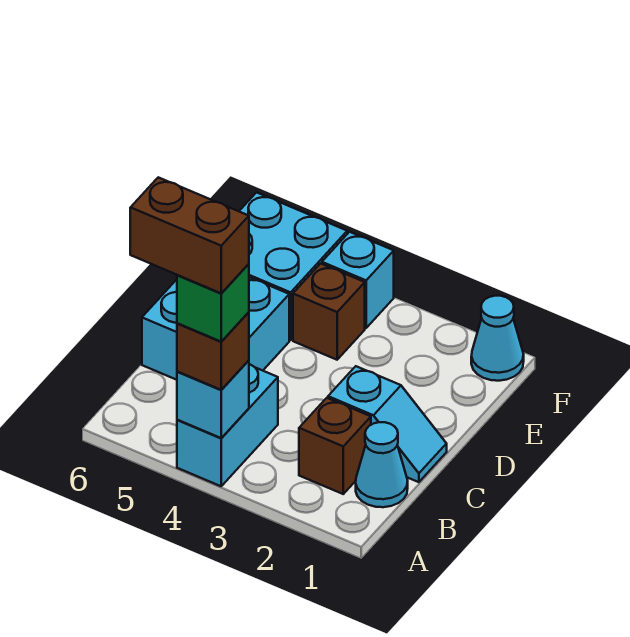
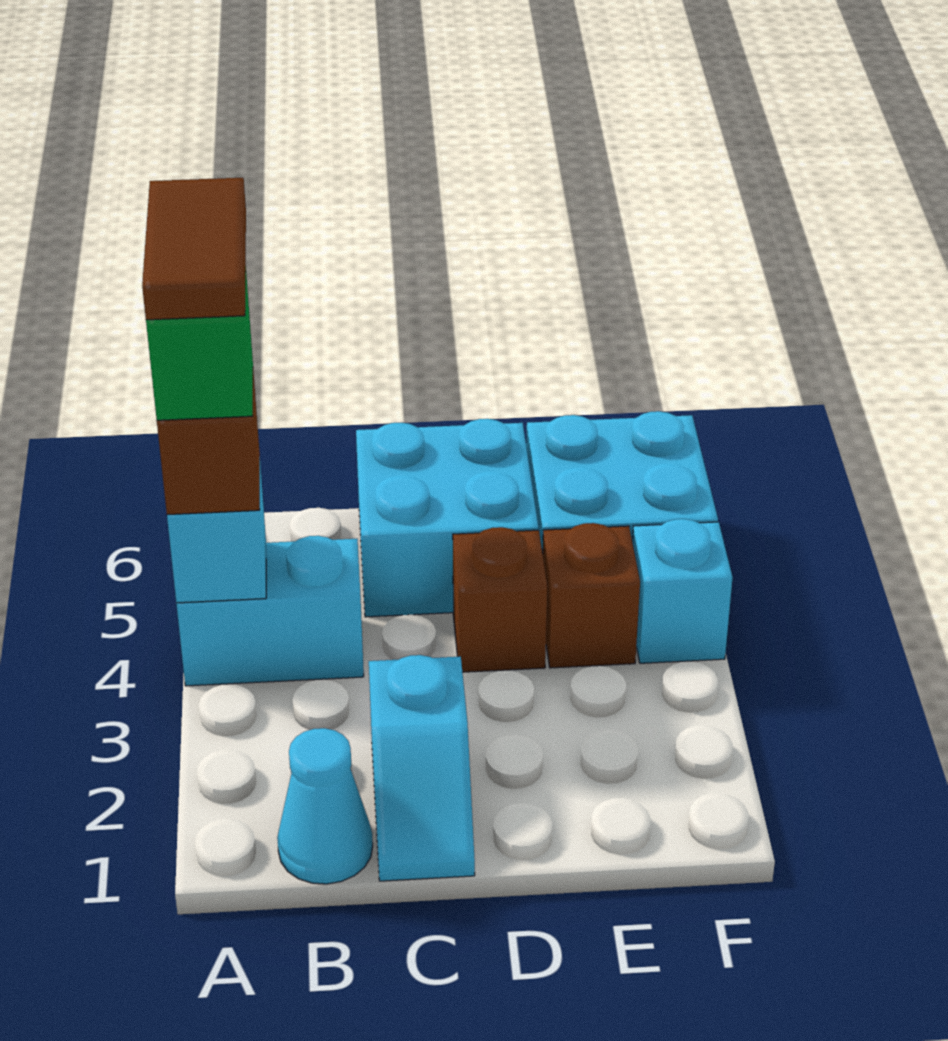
brown 1x2 brick [130,177,249,293] -> brown 1x2 tile [142,178,246,320]
brown 1x1 brick [299,398,371,494] -> brown 1x1 brick moved to [453,527,547,672]
cyan 1x1 cone [471,296,524,381] -> none

